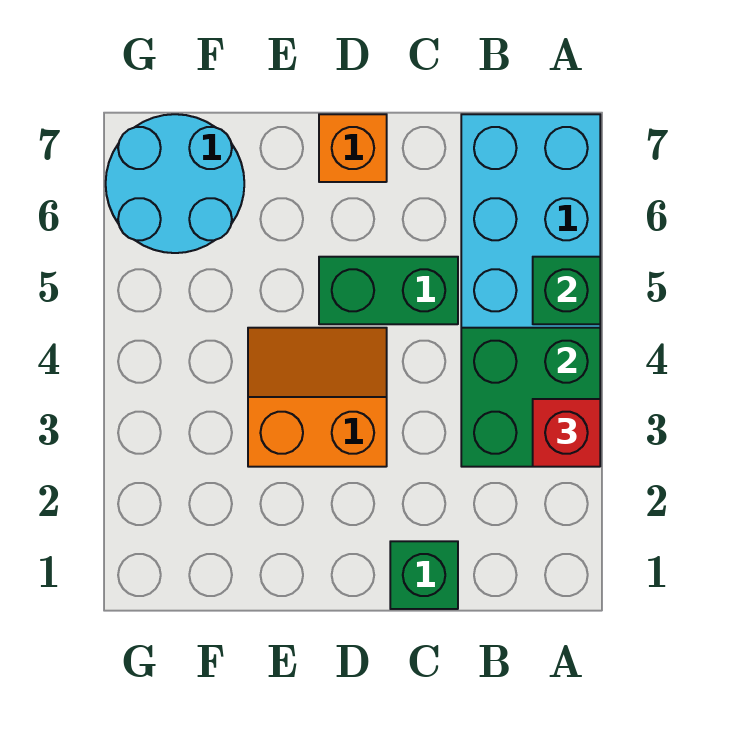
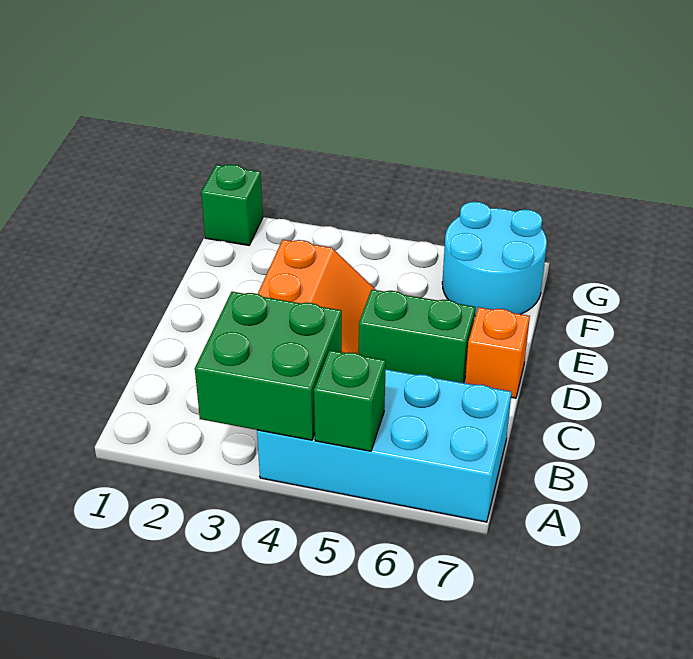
red 1x1 brick [533,399,600,467] -> none
green 1x1 brick [390,541,458,609] -> green 1x1 brick moved to [201,164,263,245]
green 1x2 brick [319,257,458,324] -> green 1x2 brick turned to [359,290,475,383]

